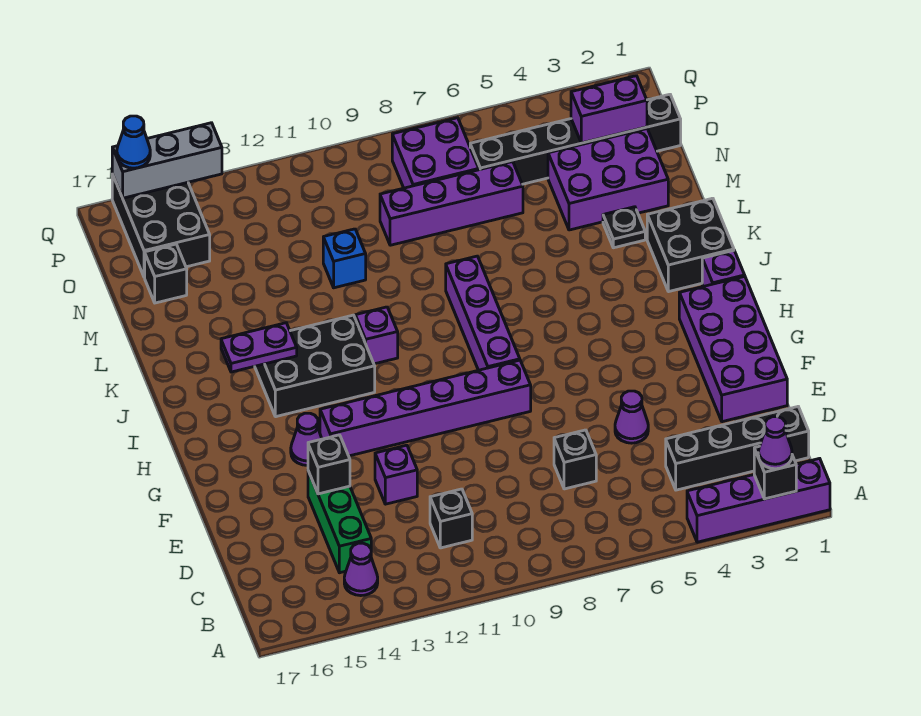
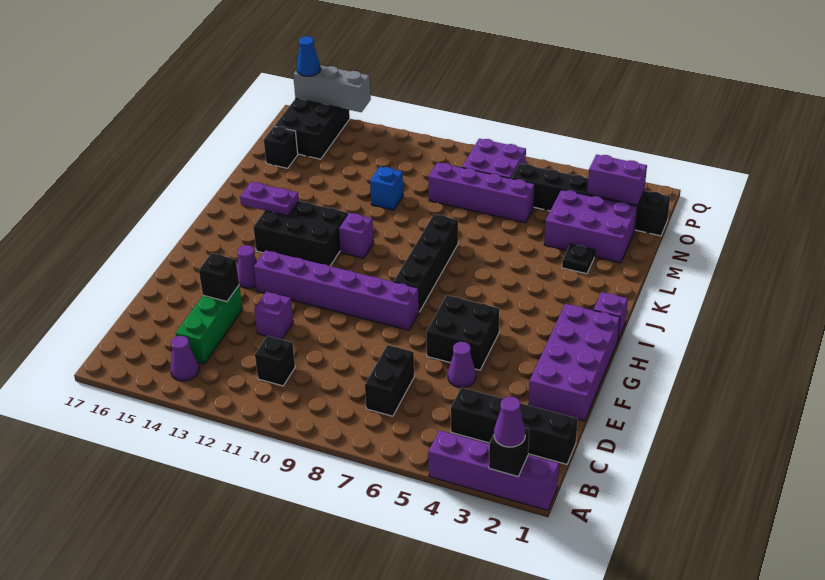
black 1x1 brick [554,430,596,489] -> black 1x2 brick [365,345,414,416]
purple 1x4 brick [446,256,520,370] -> black 1x4 brick [394,214,458,312]
black 2x2 brick [647,198,734,292] -> black 2x2 brick moved to [426,295,500,370]

